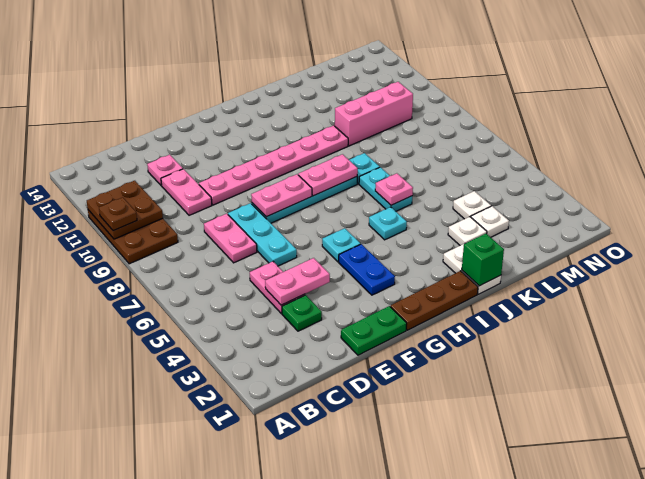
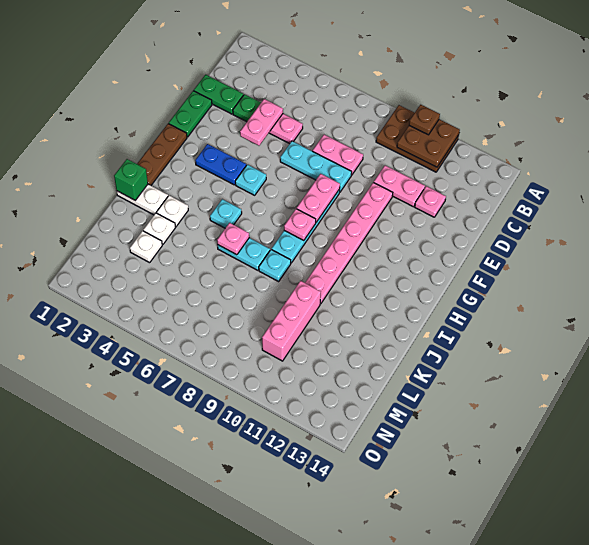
none -> green 1x2 plate [194,75,243,114]
pink 1x2 plate [298,154,358,196] -> pink 1x1 plate [284,209,316,241]
white 1x1 plate [453,191,491,219] -> white 1x1 plate moved to [157,196,188,227]

